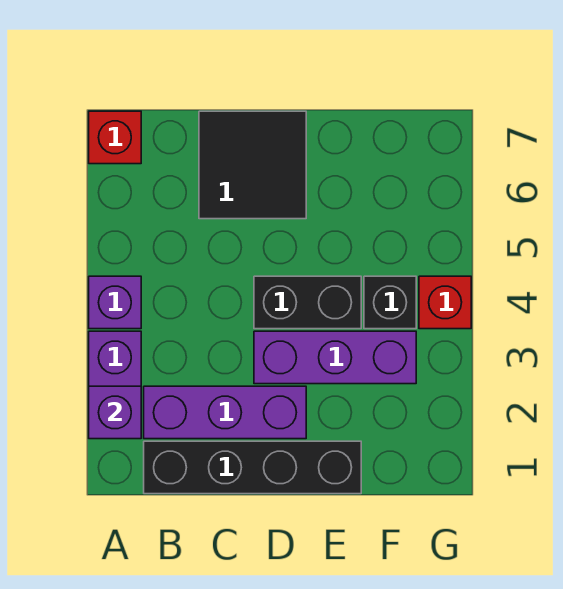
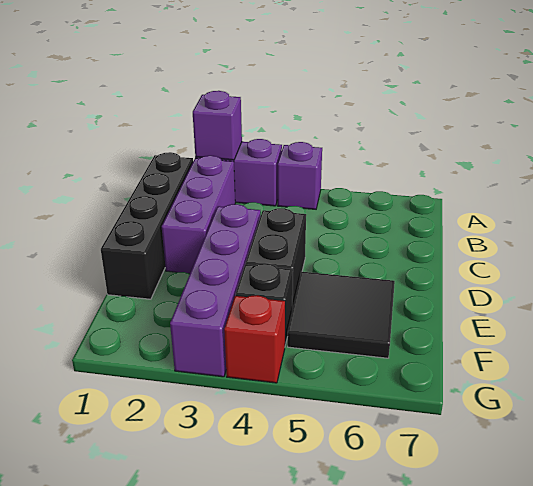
red 1x1 brick [89,111,141,164] -> none
black 2x2 tile [199,111,306,219] -> black 2x2 tile moved to [288,272,395,358]
purple 1x3 brick [254,331,416,384] -> purple 1x4 brick [170,204,261,377]

